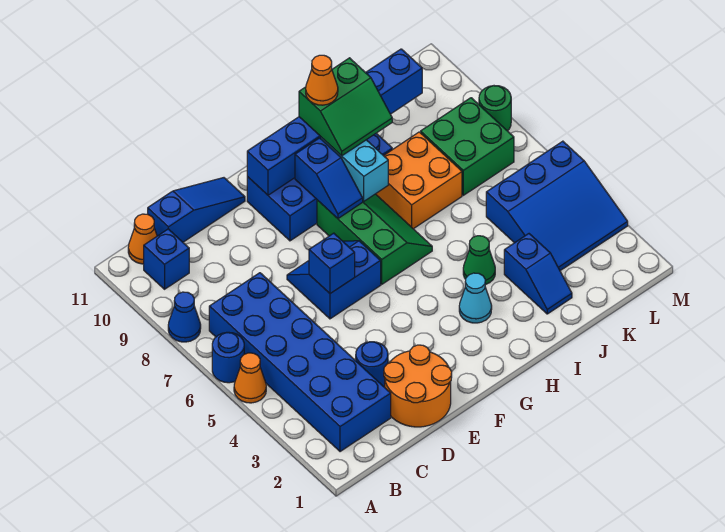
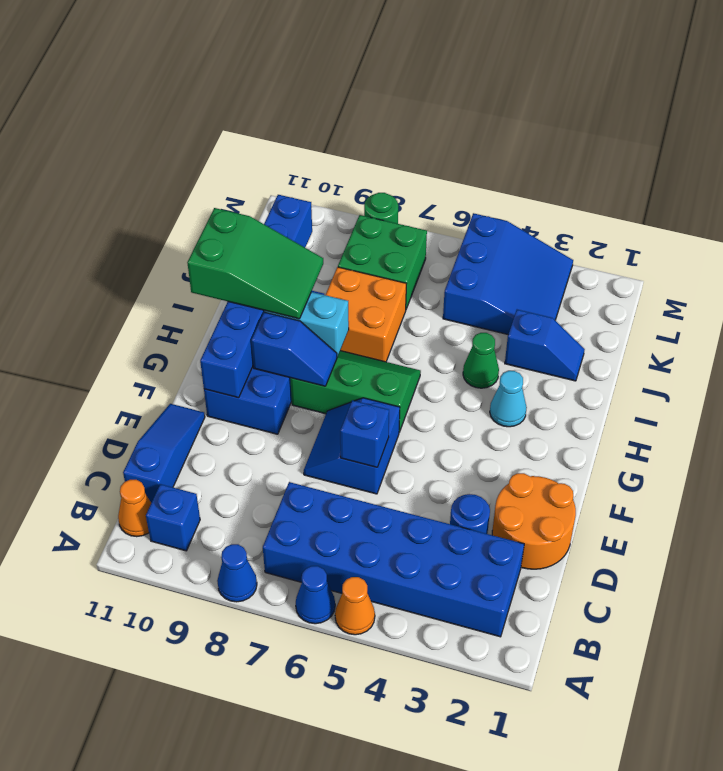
blue 1x1 round brick [212,332,244,383] -> blue 1x1 cone [296,566,335,624]
green 2x2 slope [299,58,392,156] -> green 2x3 slope [187,208,323,319]
orange 1x1 cone [306,55,338,105] -> none

